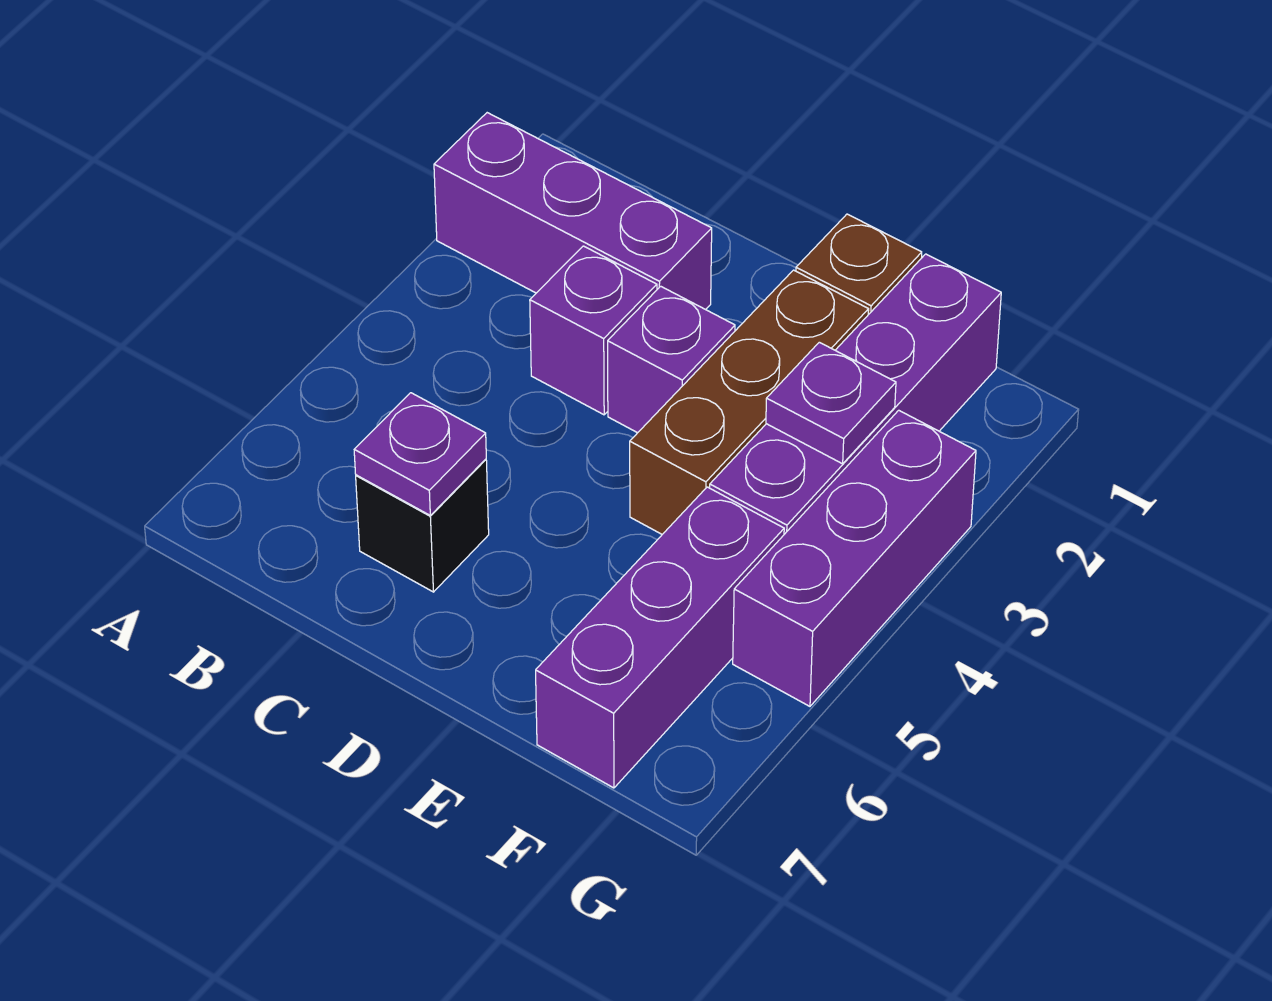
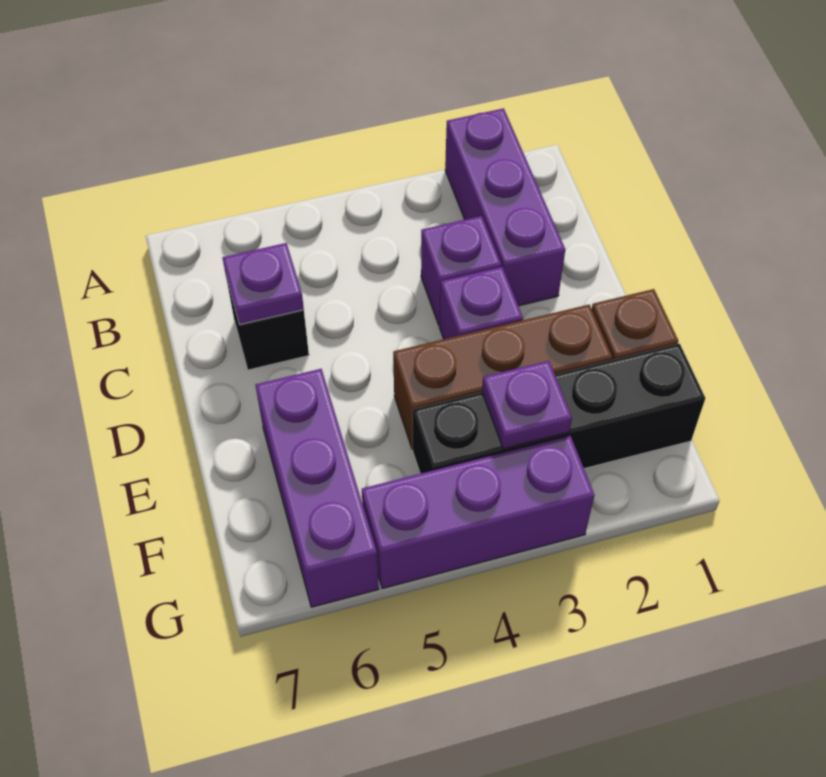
purple 1x4 brick [710,254,1001,534] -> black 1x4 brick [413,344,705,474]
purple 1x3 brick [536,487,784,788] -> purple 1x3 brick turned to [256,369,379,607]

